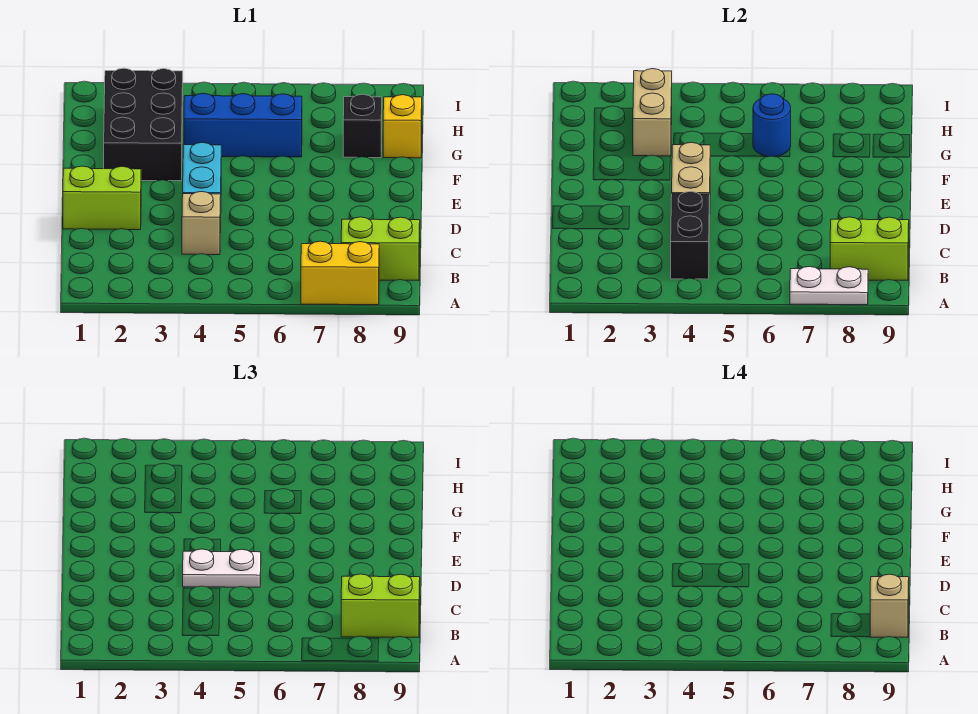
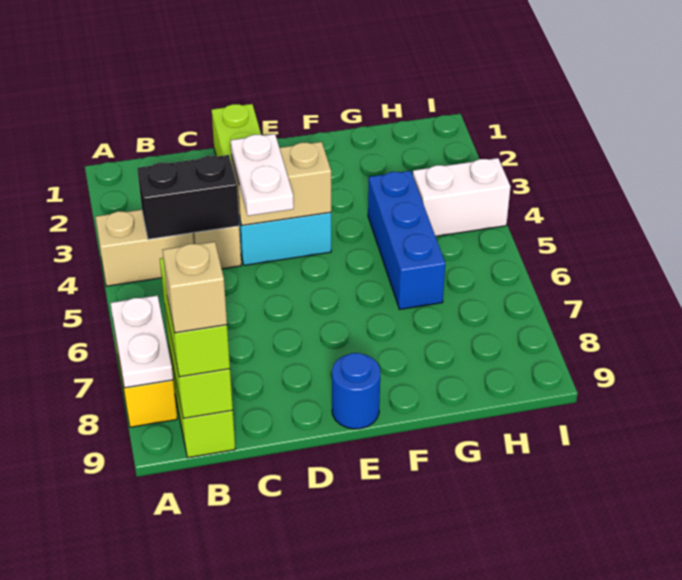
black 2x3 brick [104,68,183,181] -> none
tan 1x2 brick [633,69,672,156] -> tan 1x2 brick moved to [96,210,194,286]
blue 1x1 round brick [753,94,791,157] -> blue 1x1 round brick moved to [332,353,380,429]
black 1x1 brick [343,94,382,158] -> none
yellow 1x1 brick [383,95,422,158] -> none
none -> white 1x2 brick [413,158,511,236]

